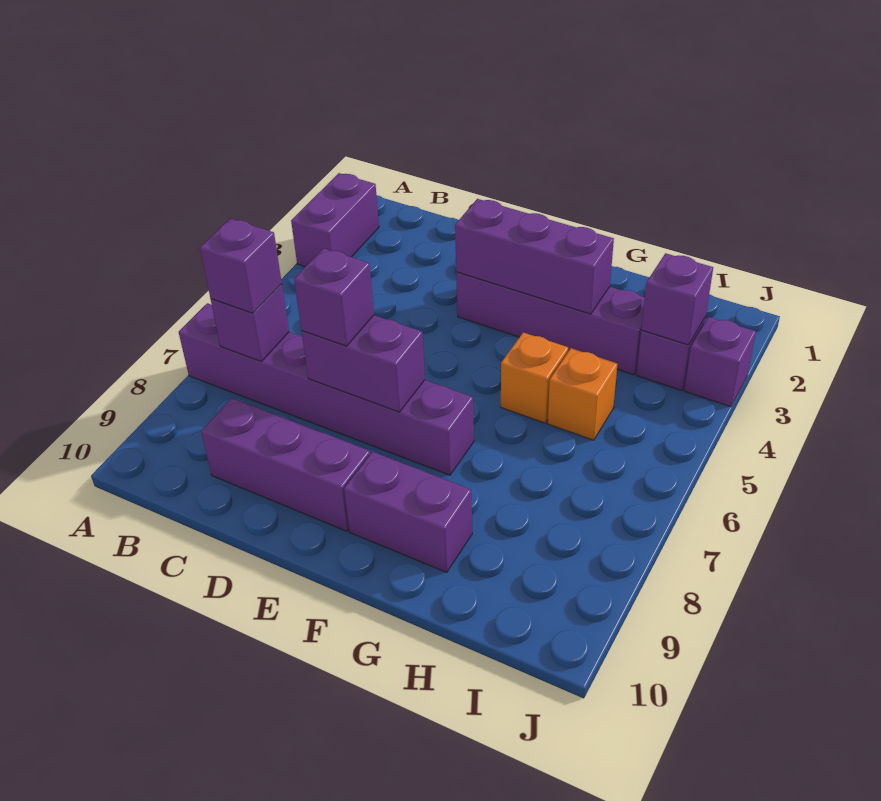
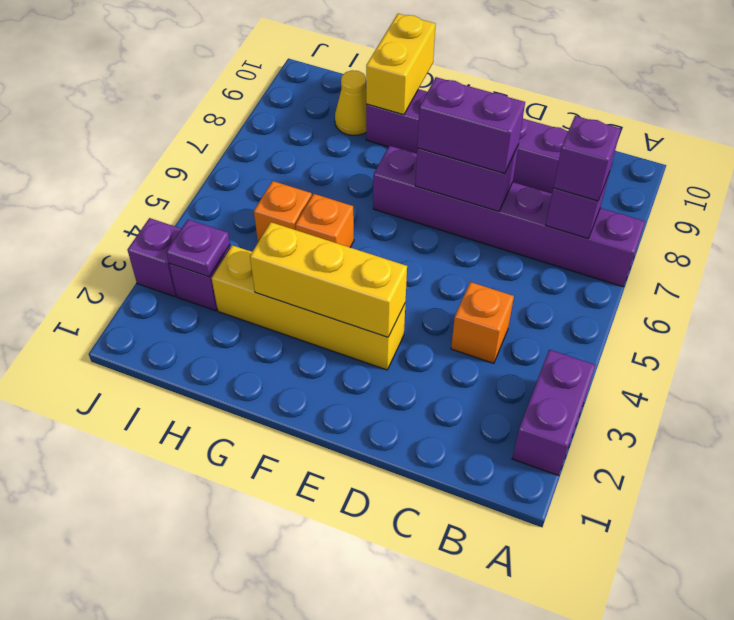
none -> orange 1x1 brick [451,282,514,363]
purple 1x1 brick [294,248,374,346] -> purple 1x2 brick [417,77,525,174]
purple 1x4 brick [456,272,645,375] -> yellow 1x4 brick [212,245,405,370]
purple 1x3 brick [455,199,614,314] -> yellow 1x3 brick [250,222,407,337]
none -> yellow 1x2 brick [366,14,436,115]
none -> yellow 1x1 cone [335,70,366,135]
purple 1x1 brick [641,253,713,345] -> purple 1x1 plate [166,219,230,277]

